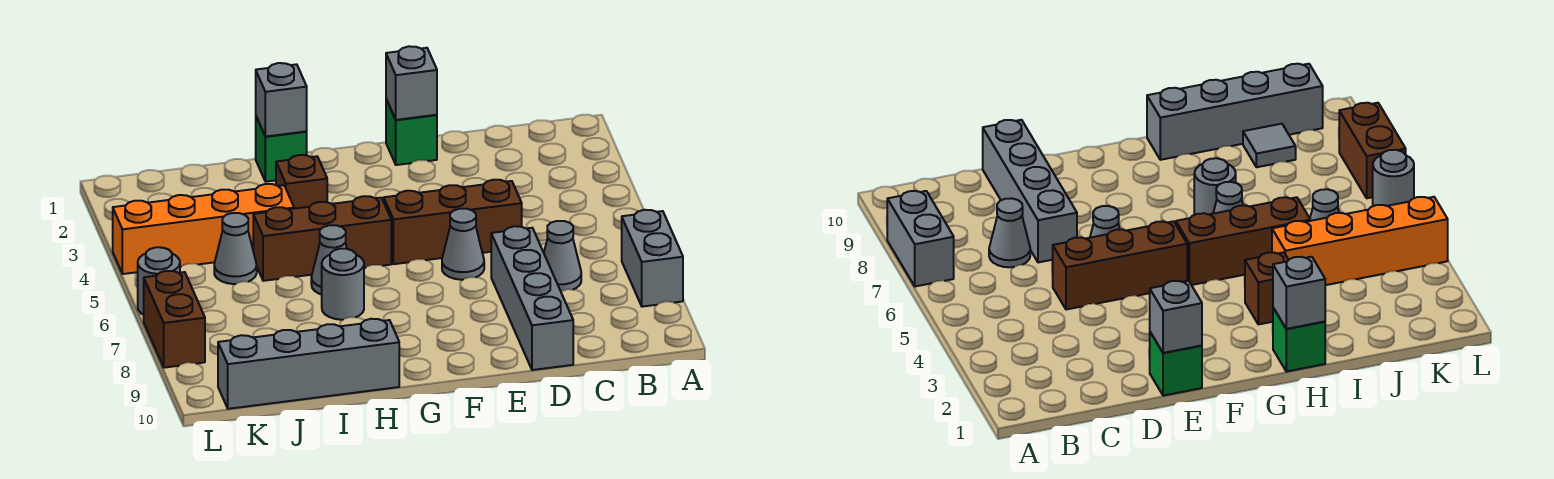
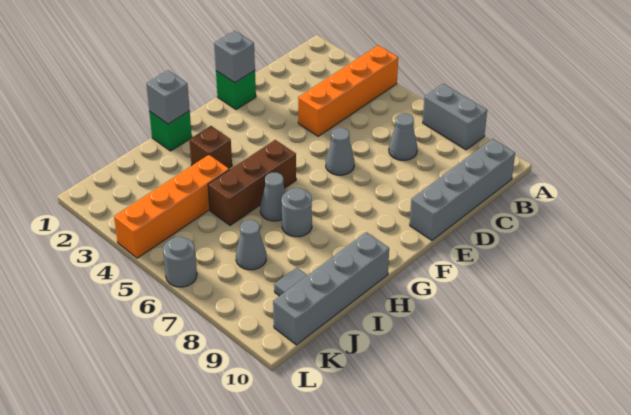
none -> orange 1x4 brick [298,45,398,136]
brown 1x3 brick [384,180,522,264] -> none
grey 1x4 brick [491,226,573,370] -> grey 1x4 brick turned to [410,139,515,240]
grey 1x1 cone [214,213,257,284] -> grey 1x1 cone moved to [236,220,266,270]
brown 1x2 brick [144,271,205,368] -> none

